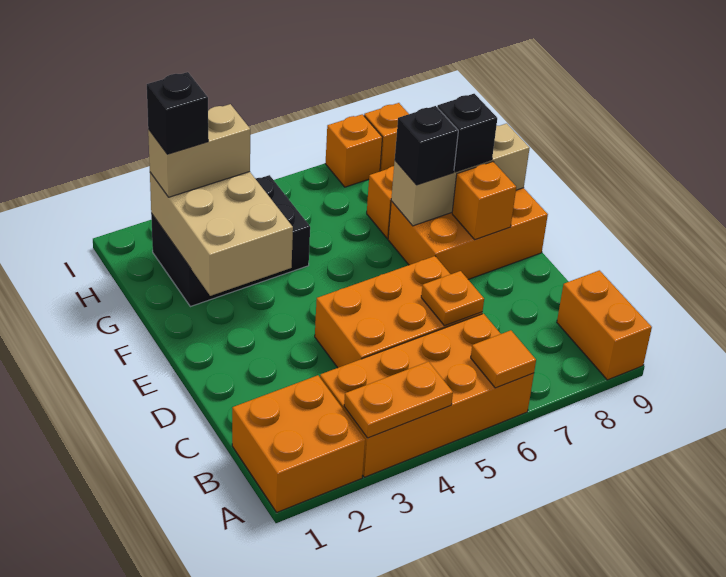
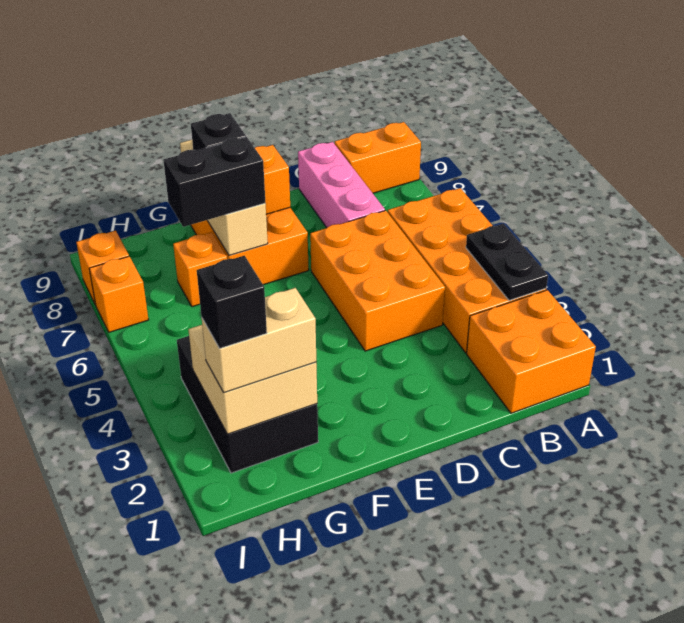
orange 1x2 plate [344,362,453,438] -> black 1x2 plate [466,224,548,300]
orange 1x1 tile [471,330,536,388] -> none
orange 1x1 plate [421,271,484,326] -> none
none -> pink 1x3 brick [298,142,385,228]
tan 2x3 brick [150,172,293,296] -> tan 2x2 brick [188,325,317,434]
black 1x1 brick [395,106,458,185] -> black 1x2 brick [163,137,265,227]
tan 1x2 brick [148,104,250,197] -> tan 1x2 brick turned to [202,288,316,393]

